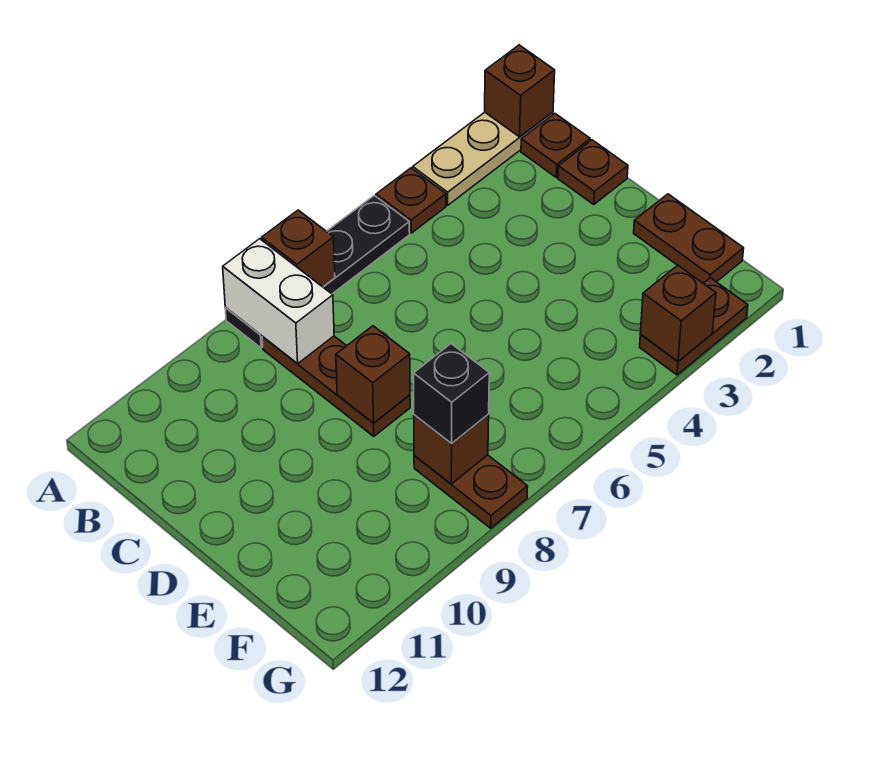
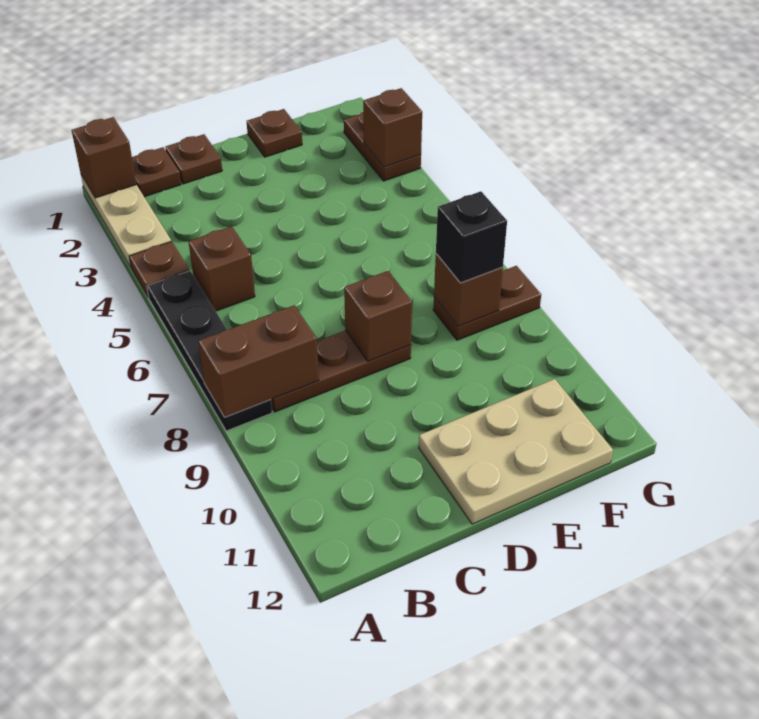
brown 1x1 brick [262,210,335,287] -> brown 1x1 brick moved to [188,226,255,311]
white 1x2 brick [223,239,334,364] -> brown 1x2 brick [198,305,319,417]
none -> tan 2x3 plate [419,379,613,524]
brown 1x2 plate [634,194,744,283] -> brown 1x1 plate [247,109,302,157]

